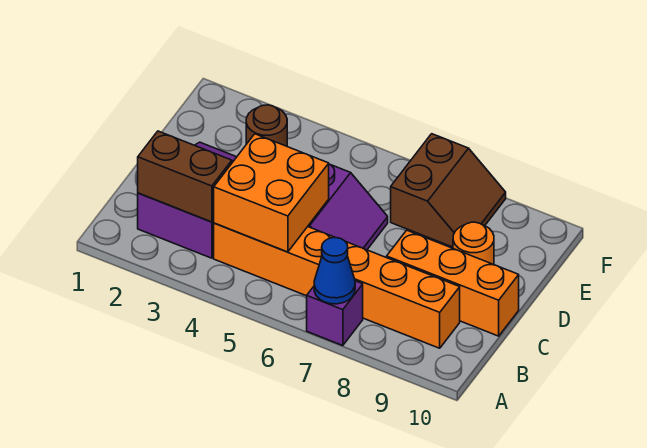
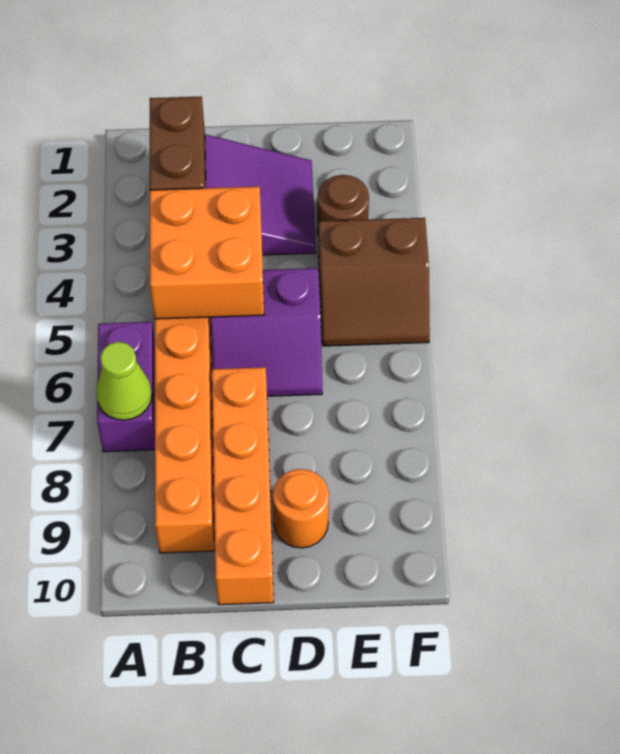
purple 1x1 brick [307,281,363,346] -> purple 1x2 brick [97,322,155,452]
blue 1x1 cone [314,238,355,304] -> lime 1x1 cone [96,342,152,420]
orange 1x3 brick [387,230,519,336] -> orange 1x4 brick [212,367,274,605]
brown 2x2 slope [391,134,506,247] -> brown 2x2 slope moved to [318,218,430,346]

